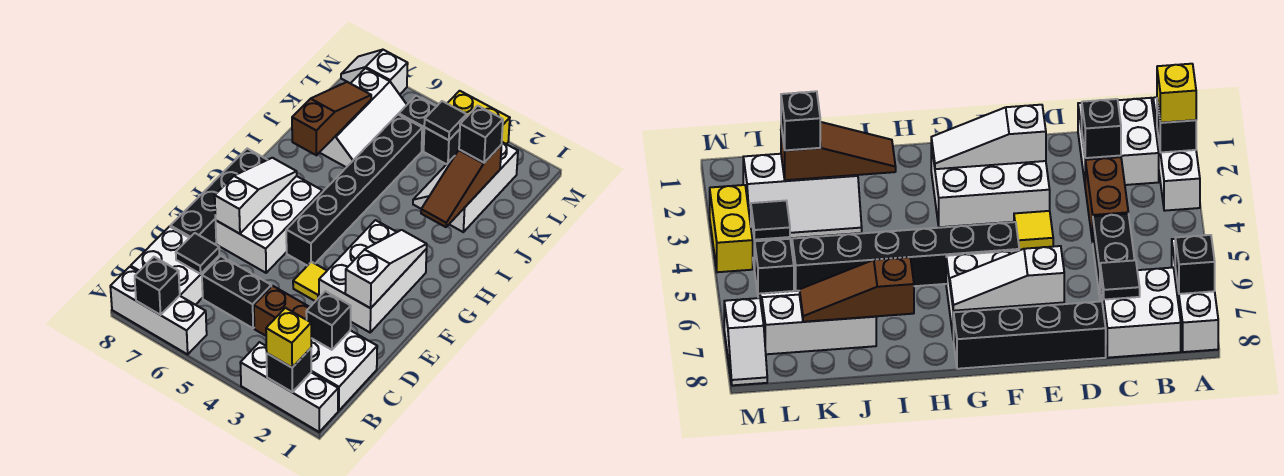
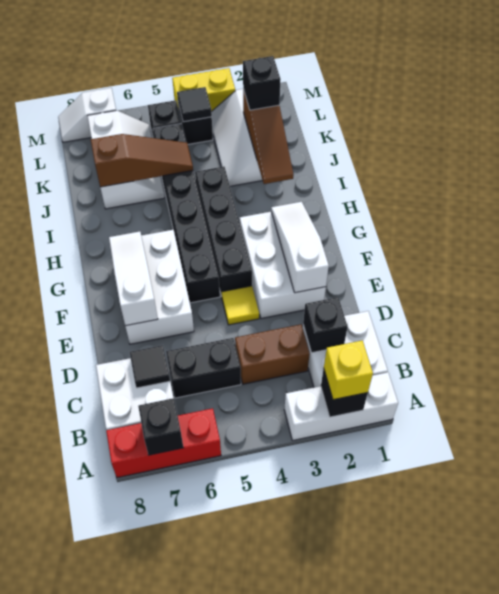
white 1x3 brick [110,267,207,354] -> red 1x3 brick [106,408,221,478]
black 1x4 brick [170,149,267,244] -> black 1x4 brick moved to [195,167,252,296]
brown 1x3 slope [292,82,371,155] -> brown 1x3 slope turned to [91,134,193,187]

